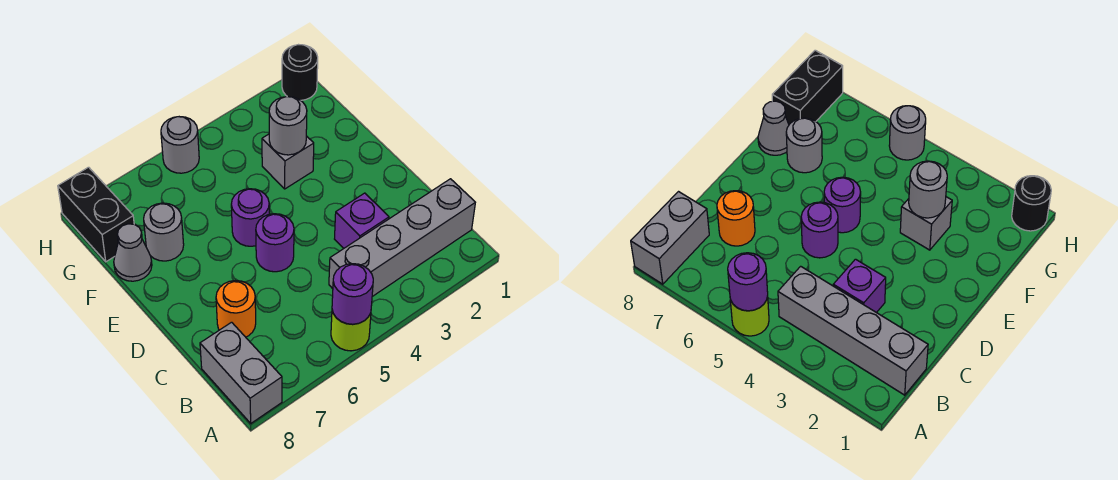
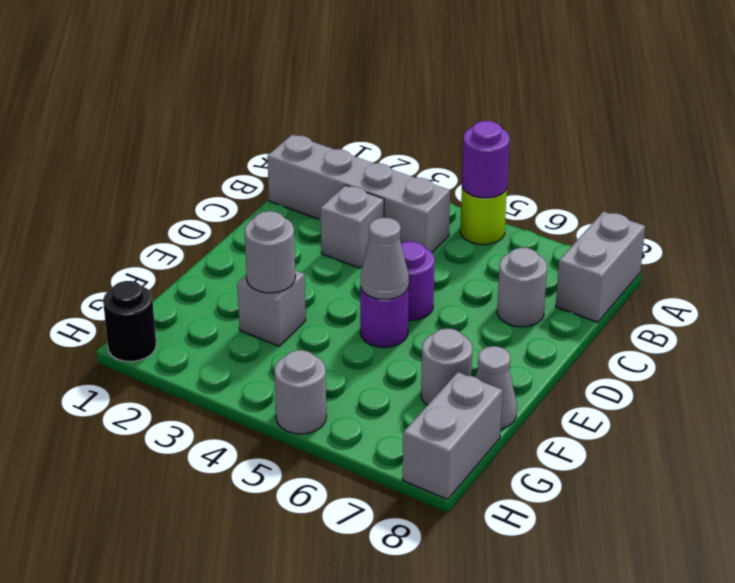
purple 1x1 brick [335,193,389,248] -> grey 1x1 brick [321,185,384,268]
orange 1x1 round brick [216,281,256,337] -> grey 1x1 round brick [497,248,547,327]
none -> grey 1x1 cone [360,218,409,300]
black 1x2 brick [58,167,134,262] -> grey 1x2 brick [403,372,503,500]

